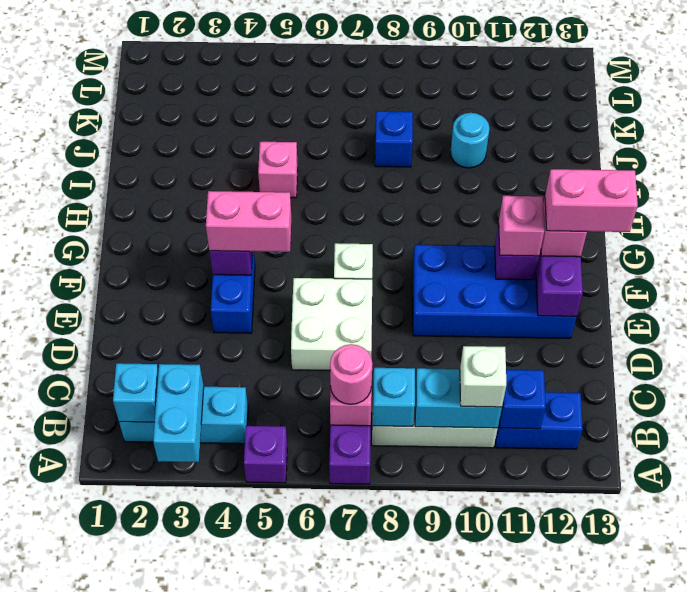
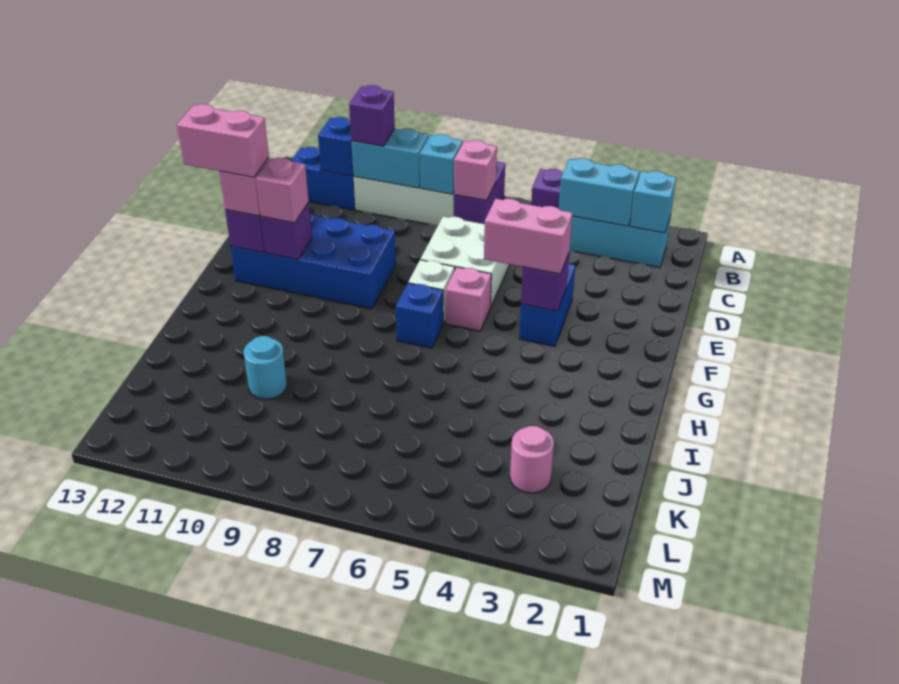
cyan 1x2 brick [153,364,204,462] -> cyan 1x2 brick turned to [559,158,639,226]
pink 1x1 round brick [330,344,372,404] -> pink 1x1 round brick moved to [510,426,554,493]
white 1x1 brick [460,346,506,407] -> purple 1x1 brick [349,85,395,146]
pink 1x1 brick [258,142,298,198] -> pink 1x1 brick moved to [445,267,491,331]
blue 1x1 brick [375,111,413,167] -> blue 1x1 brick moved to [396,283,444,348]

